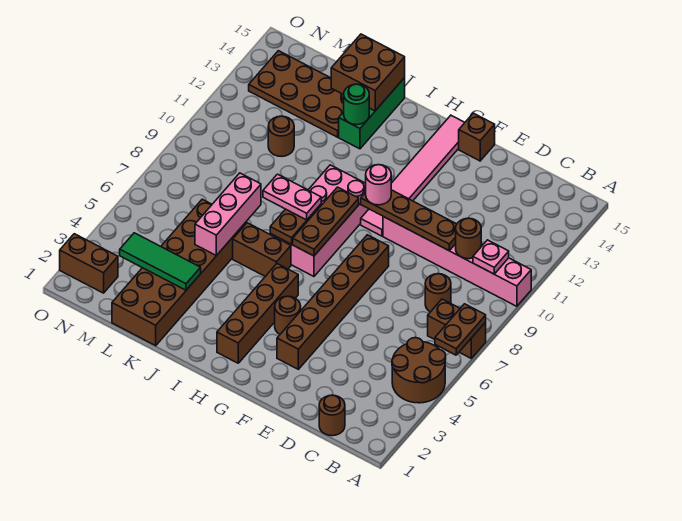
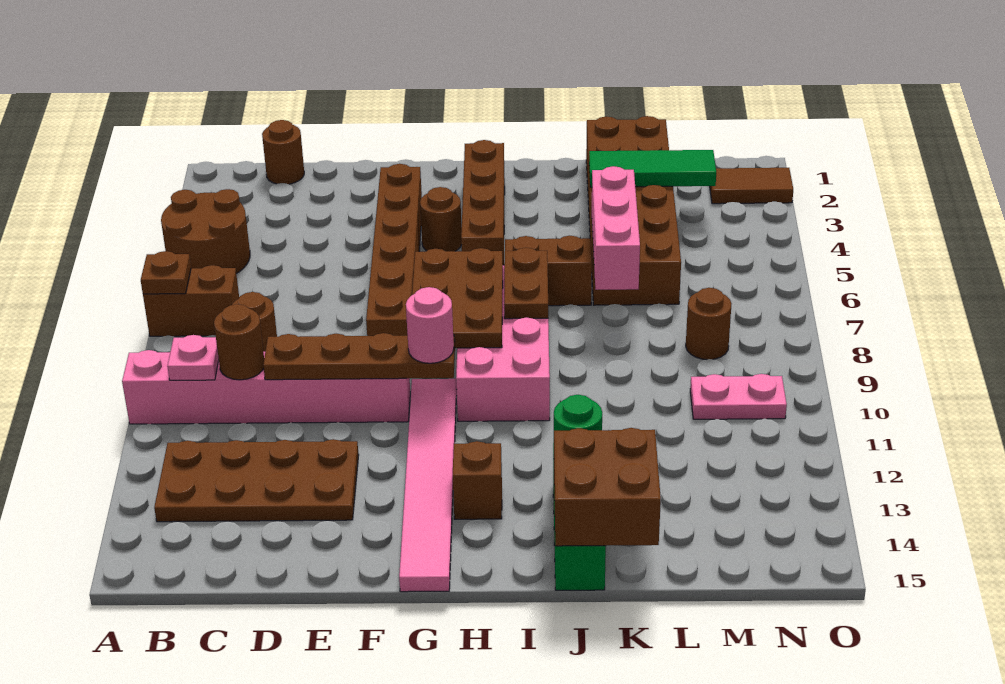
brown 1x2 plate [435,304,486,355] -> brown 1x1 plate [141,251,191,294]
brown 1x1 brick [459,113,495,161] -> brown 1x1 brick moved to [453,441,502,519]
brown 1x3 plate [293,187,359,256] -> brown 2x3 plate [412,248,503,348]
pink 1x2 plate [263,174,321,220] -> pink 1x2 plate moved to [690,374,787,419]
brown 2x4 plate [249,51,344,137] -> brown 2x4 plate moved to [154,439,359,522]
brown 1x1 round brick [268,116,294,157] -> brown 1x1 round brick moved to [686,288,732,360]
brown 1x2 brick [60,234,118,293] -> brown 1x2 tile [710,168,793,204]

